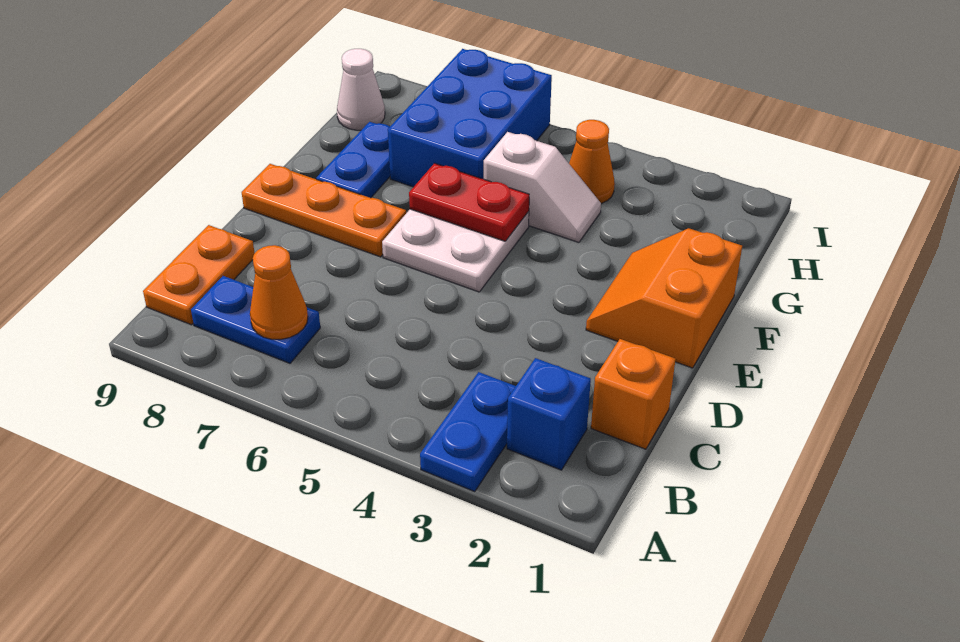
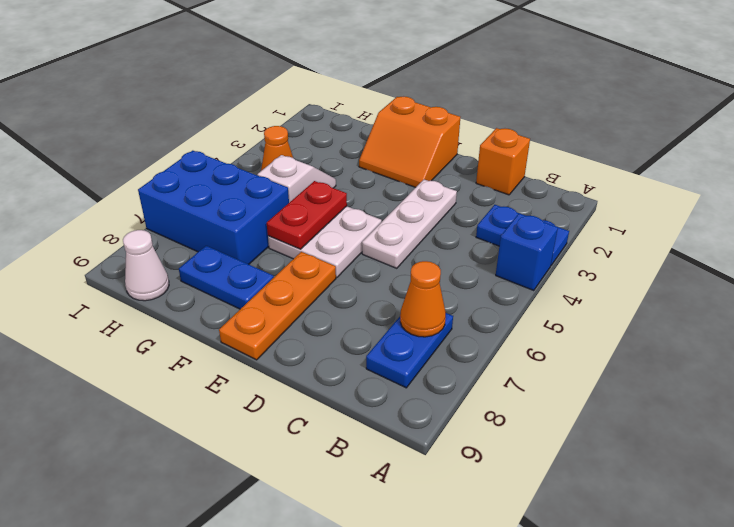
blue 1x1 brick [507,358,591,470] -> blue 1x1 brick moved to [496,213,558,291]
orange 1x2 plate [143,225,255,325] -> none
none -> white 1x3 plate [362,180,457,268]

